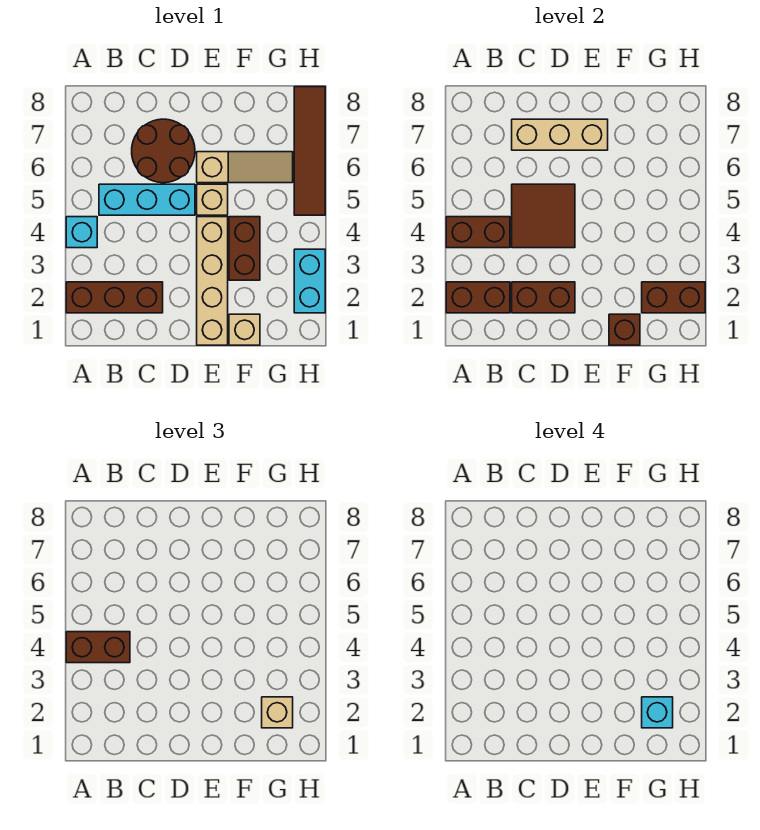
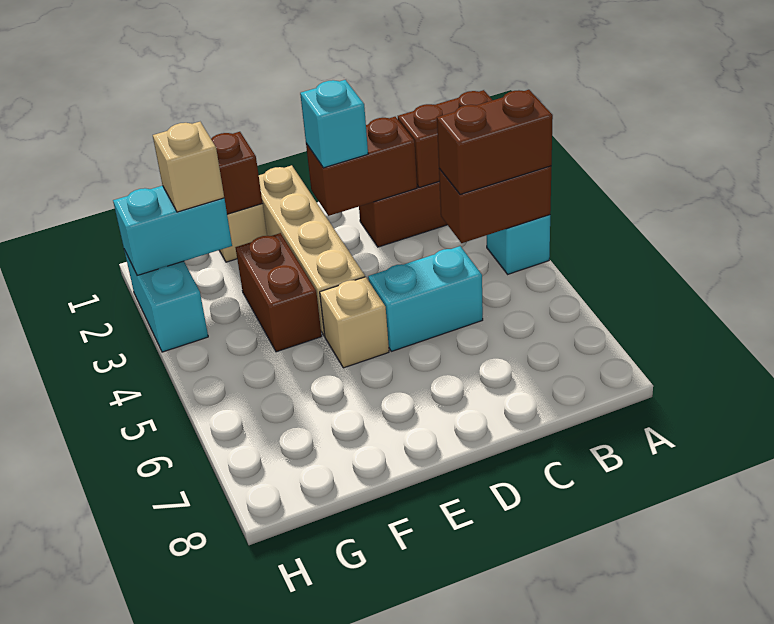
cyan 1x3 brick [99,184,195,215] -> cyan 1x2 brick [368,246,483,351]
brown 2x2 tile [512,184,575,248] -> none
brown 2x2 round brick [132,119,195,183] -> none
tan 1x3 brick [512,119,608,150] -> none
tan 1x3 slope [197,152,293,183] -> none
brown 1x2 brick [642,282,705,313] -> cyan 1x2 brick [113,186,232,276]
cyan 1x1 brick [642,697,673,728] -> cyan 1x1 brick moved to [300,80,368,168]
brown 1x4 tile [294,87,325,215] -> none

